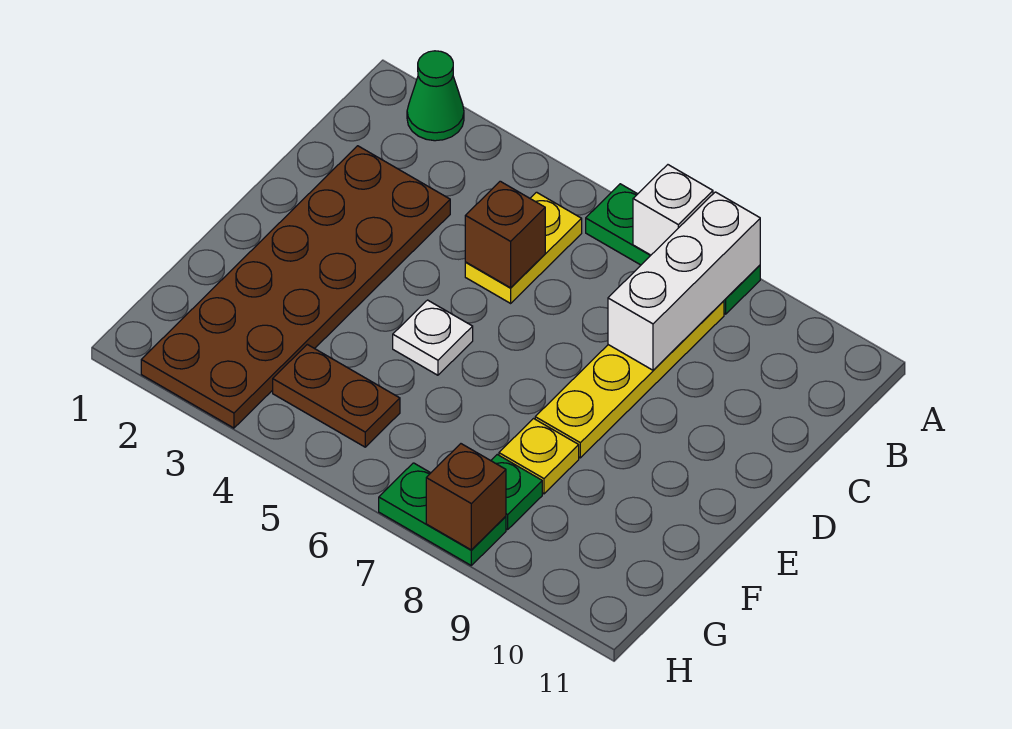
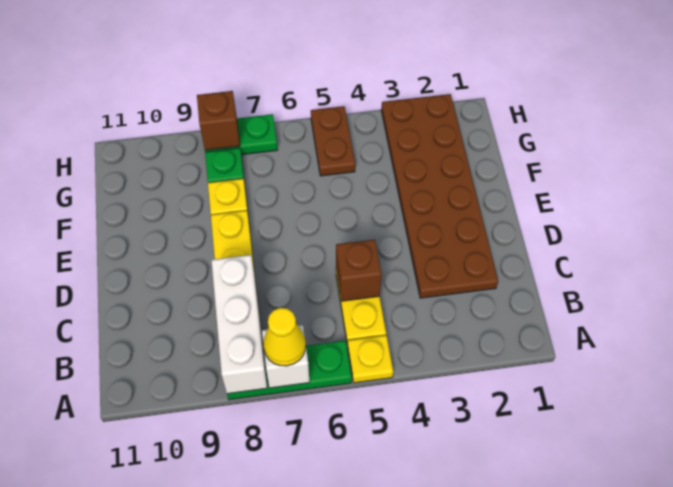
green 1x1 cone [407,51,464,141] -> none
none -> yellow 1x1 plate [348,335,393,383]
none -> yellow 1x1 cone [263,308,306,366]
white 1x1 plate [393,300,473,375] -> none
brown 1x2 plate [273,344,400,447] -> brown 1x2 plate turned to [311,106,355,176]

